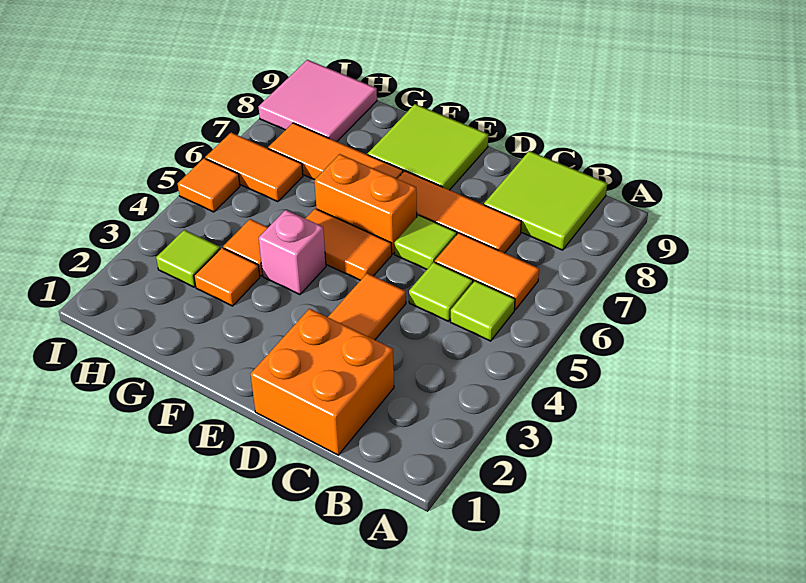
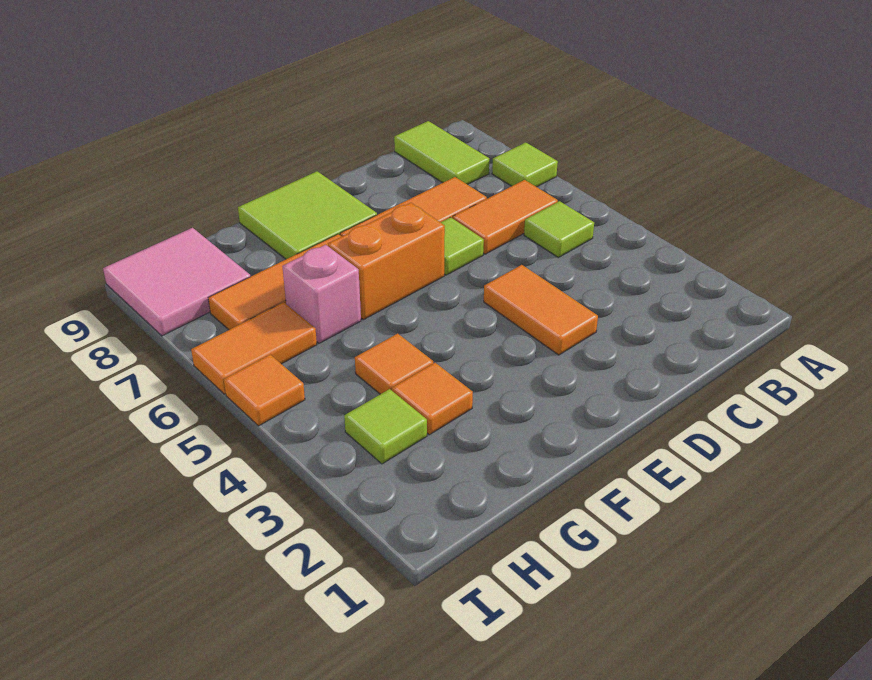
lime 2x2 tile [484,151,607,250] -> lime 1x2 tile [394,121,489,185]
orange 2x2 brick [251,309,394,455] -> none
lime 1x1 tile [409,262,473,321] -> lime 1x1 tile moved to [492,142,558,187]
orange 1x2 tile [305,209,392,280] -> none
pink 1x1 brick [259,210,326,295] -> pink 1x1 brick moved to [282,245,361,343]

